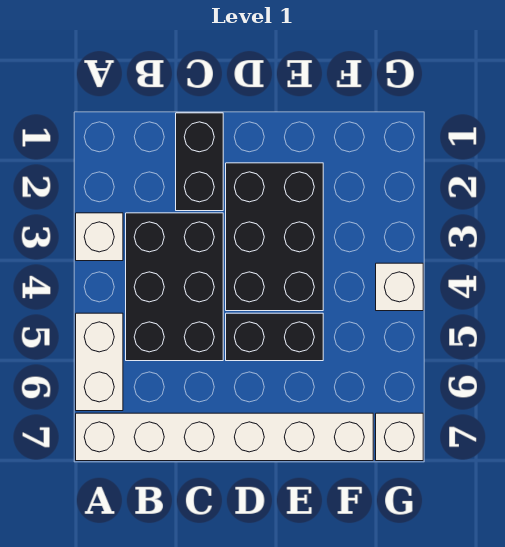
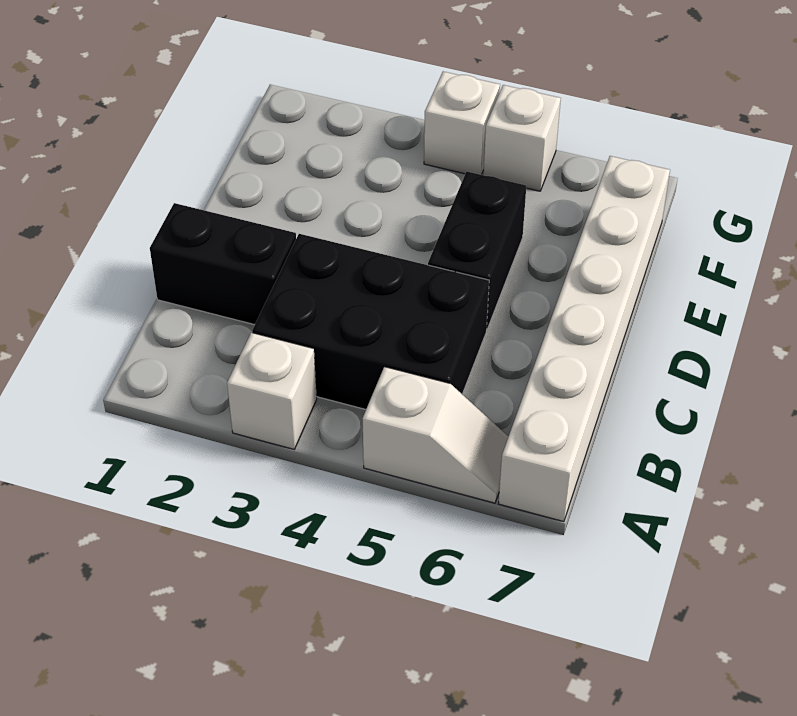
white 1x2 brick [76,313,123,411] -> white 1x2 slope [362,367,508,503]
black 2x3 brick [226,163,323,311] -> none
white 1x1 brick [376,413,423,461] -> white 1x1 brick moved to [483,85,561,191]

